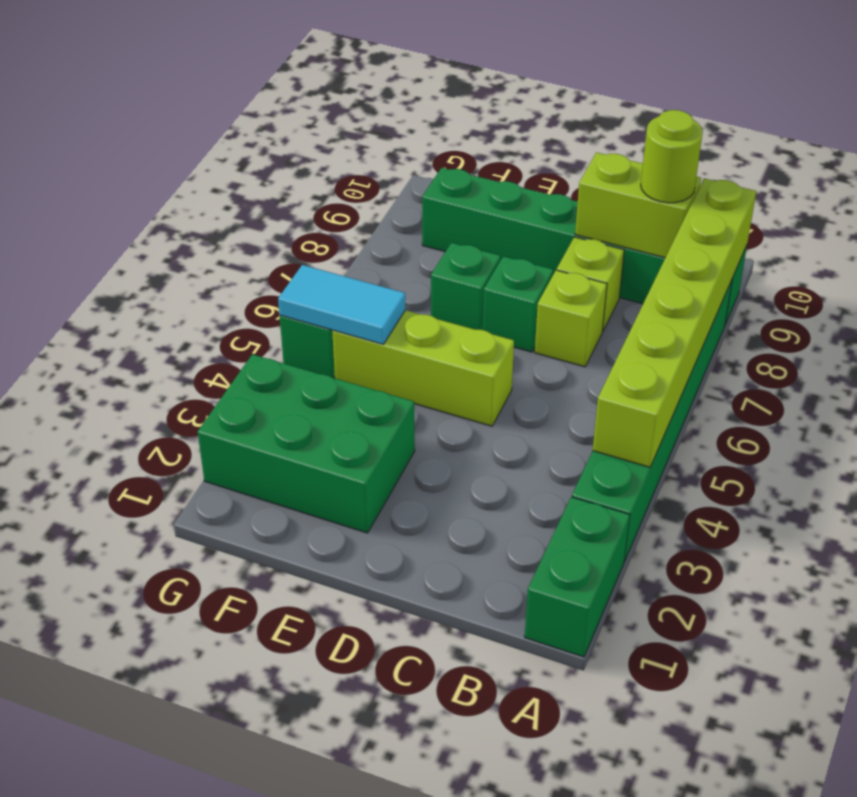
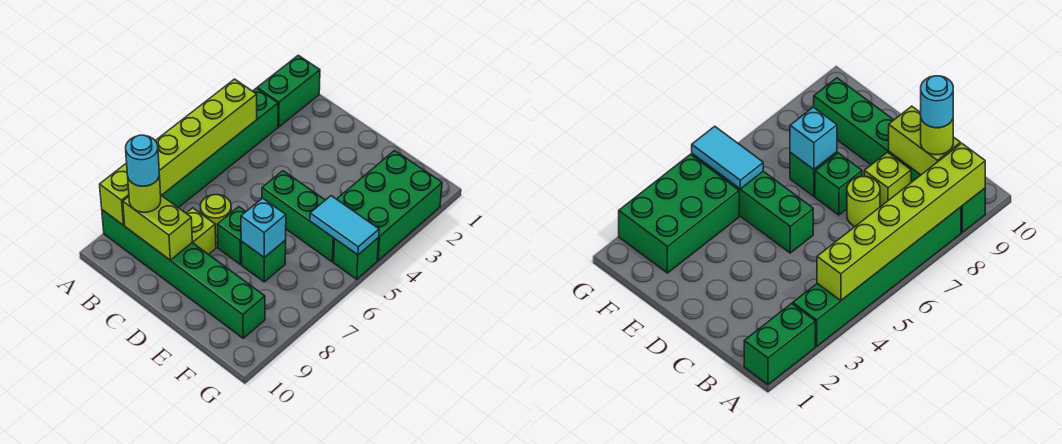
none -> cyan 1x1 round brick [126,135,159,186]
lime 1x1 brick [535,270,607,367] -> lime 1x1 round brick [200,195,231,243]
lime 1x3 brick [332,310,514,426] -> green 1x3 brick [262,171,335,262]
green 2x3 brick [198,354,415,533] -> green 2x3 brick turned to [337,151,442,261]
none -> cyan 1x1 brick [241,198,286,257]

